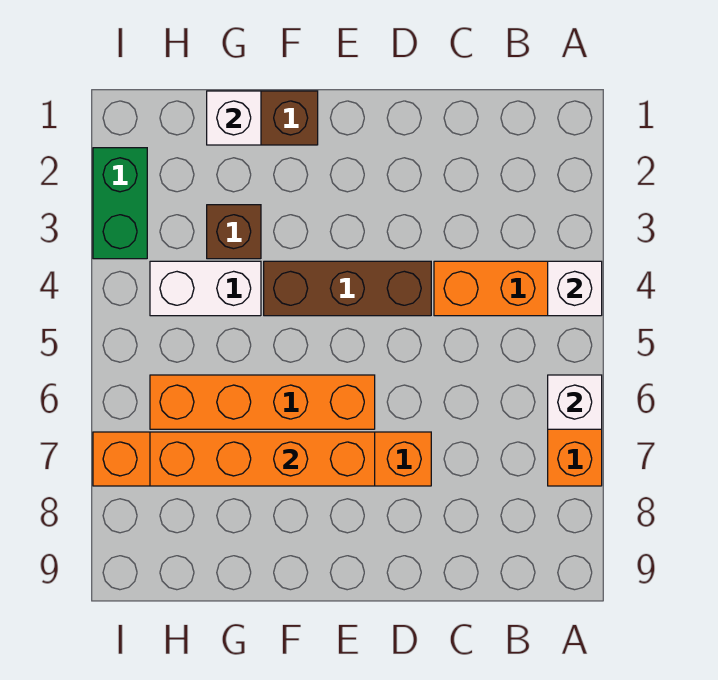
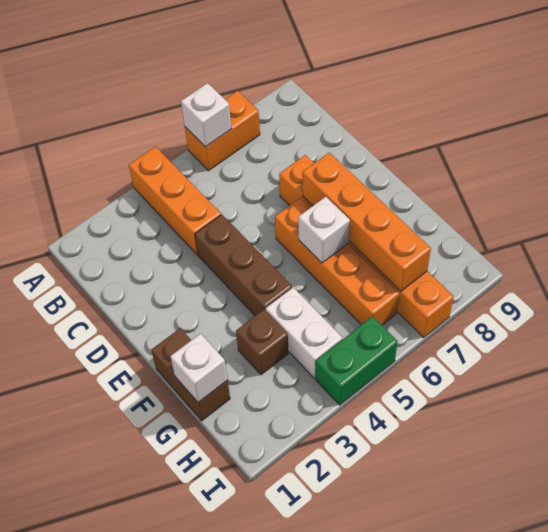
white 1x1 brick [548,261,602,316] -> white 1x1 brick moved to [298,197,350,263]
green 1x2 brick [93,148,147,259] -> green 1x2 brick moved to [316,316,397,405]

